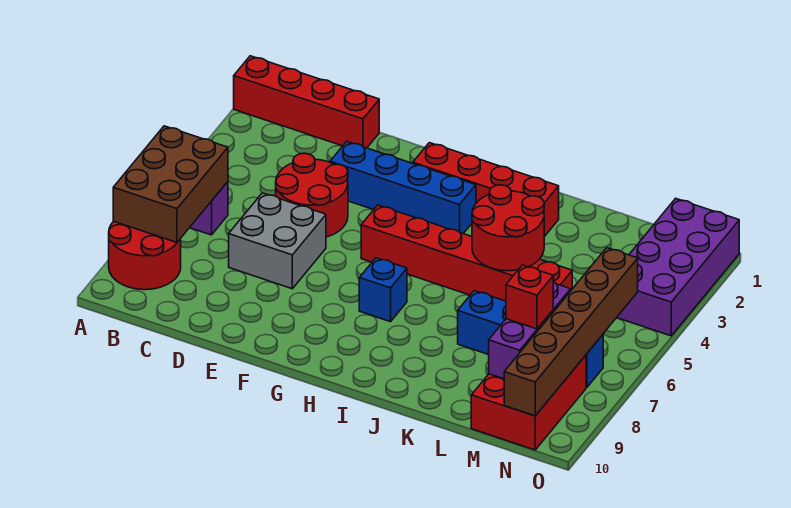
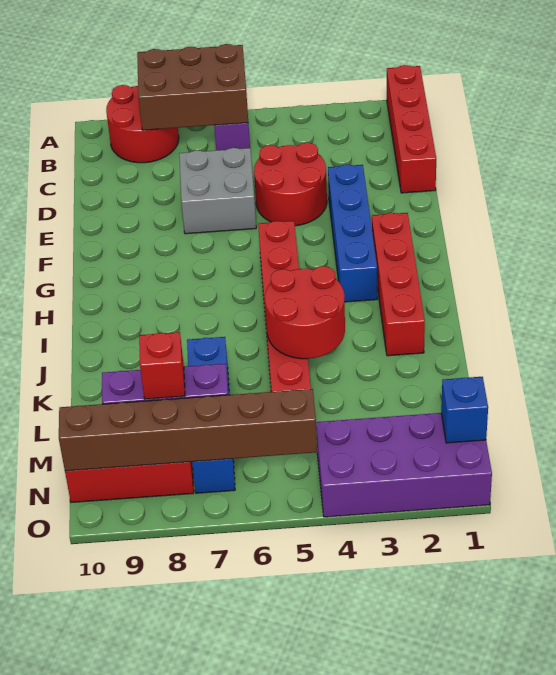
blue 1x1 brick [359,258,407,322] -> blue 1x1 brick moved to [441,377,488,443]

